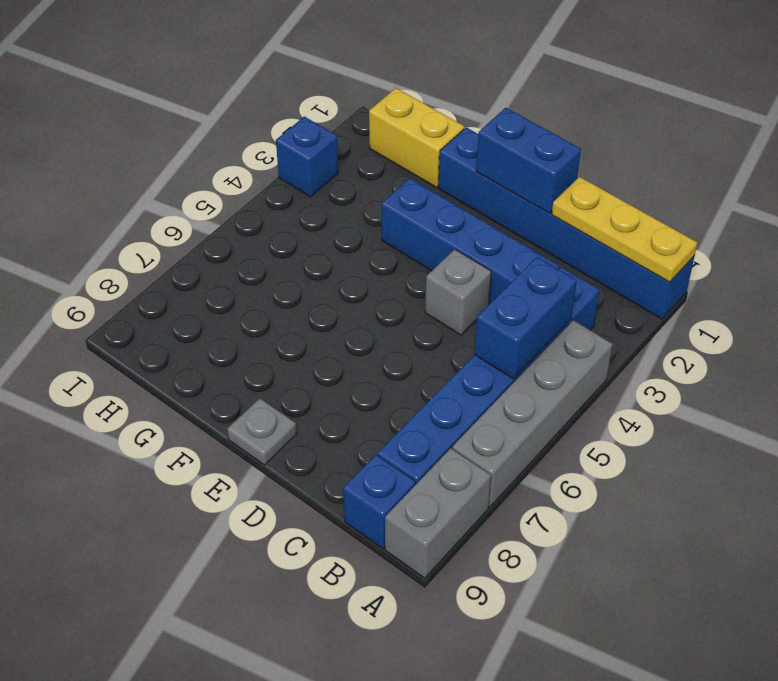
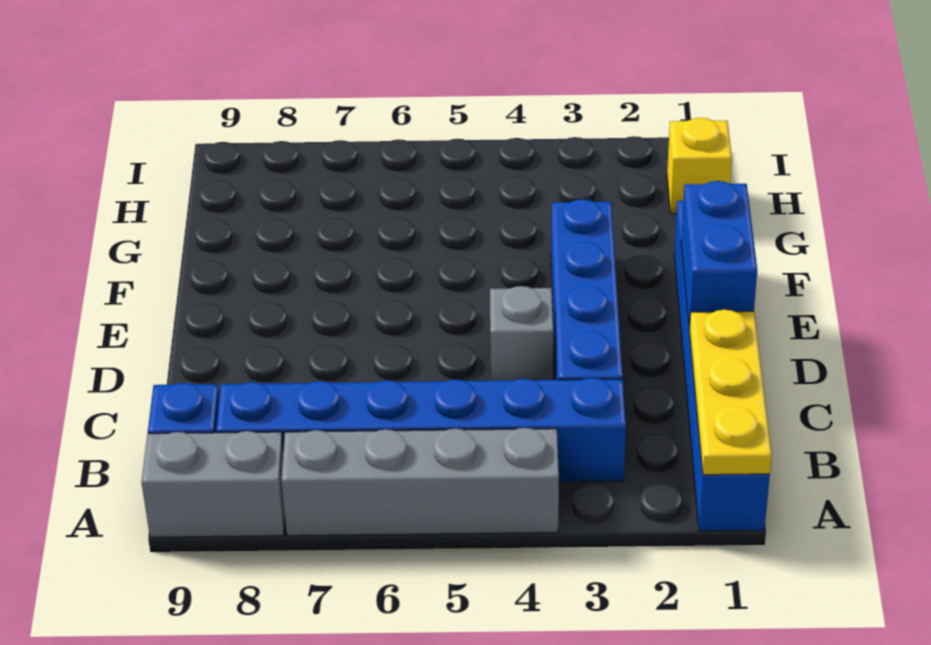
blue 1x2 brick [474,257,577,379] -> none
grey 1x1 plate [227,398,297,465] -> none
yellow 1x2 brick [369,88,464,187] -> yellow 1x1 brick [667,118,732,214]
blue 1x1 brick [276,117,338,197] -> none

